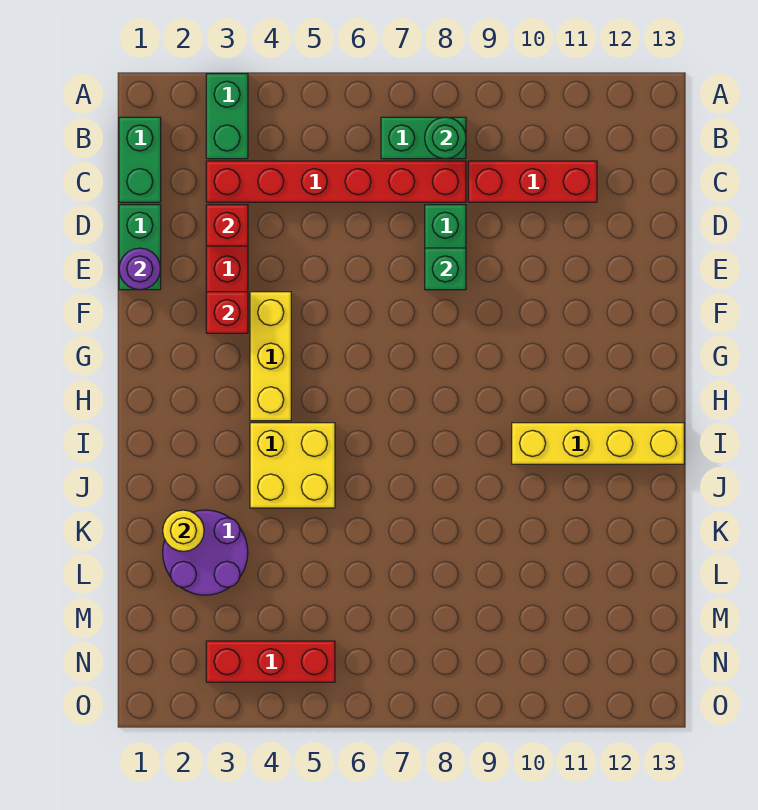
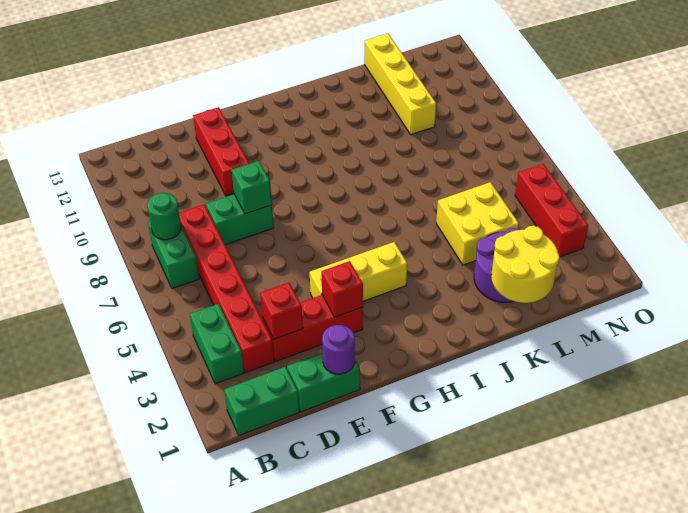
green 1x2 brick [206,74,248,159] -> green 1x2 brick turned to [190,304,244,384]
red 1x3 brick [468,161,597,202] -> red 1x3 brick moved to [193,107,249,196]
yellow 2x2 brick [250,423,335,508] -> yellow 2x2 brick moved to [436,182,519,265]
yellow 1x4 brick [512,423,684,464] -> yellow 1x4 brick moved to [364,34,436,135]
yellow 1x1 round brick [163,510,204,552] -> yellow 2x2 round brick [491,226,559,303]

